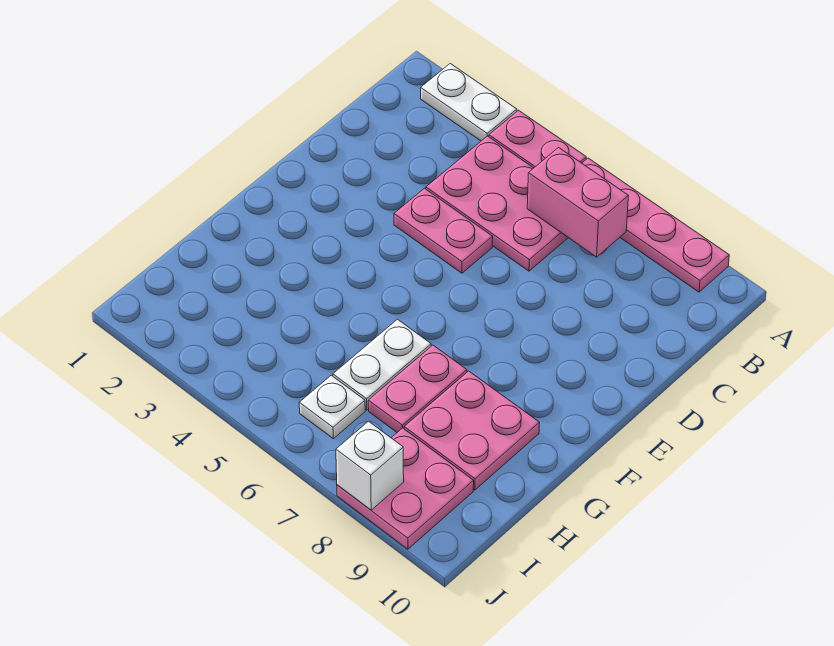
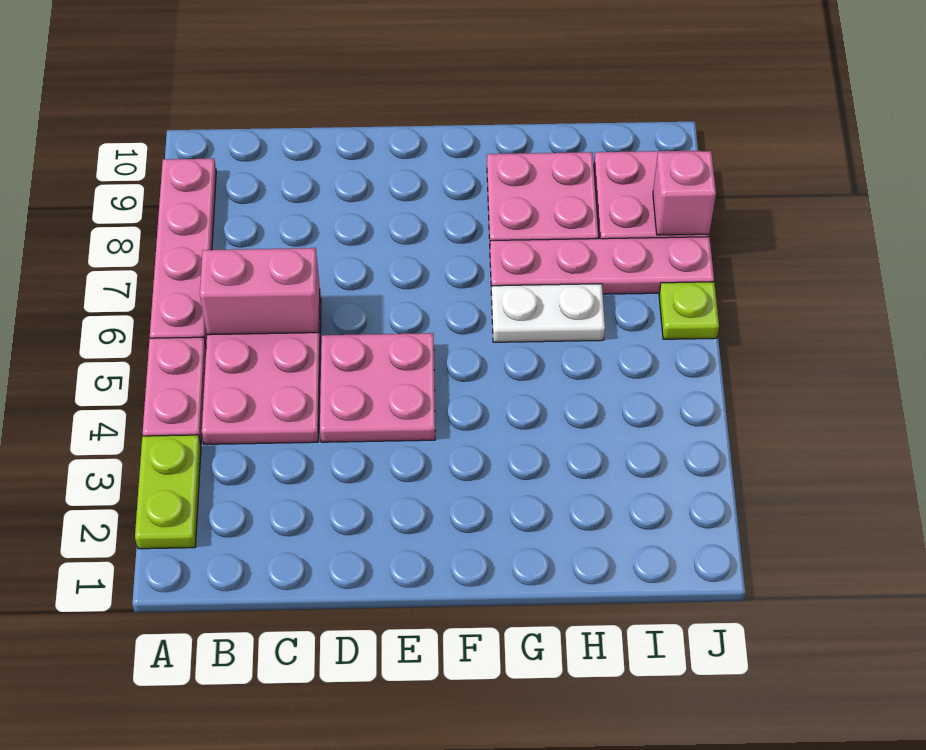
white 1x2 plate [421,64,517,141] -> lime 1x2 plate [135,435,201,549]
pink 1x2 brick [527,148,628,257] -> pink 1x2 brick turned to [200,248,320,335]
pink 1x2 plate [394,188,493,273] -> pink 2x2 plate [320,333,435,442]
pink 1x2 plate [368,345,467,432] -> pink 1x4 plate [490,237,714,295]
white 1x1 plate [299,375,365,439] -> none
none -> lime 1x1 plate [659,282,719,339]
white 1x1 brick [336,421,404,510] -> pink 1x1 brick [653,151,716,235]

